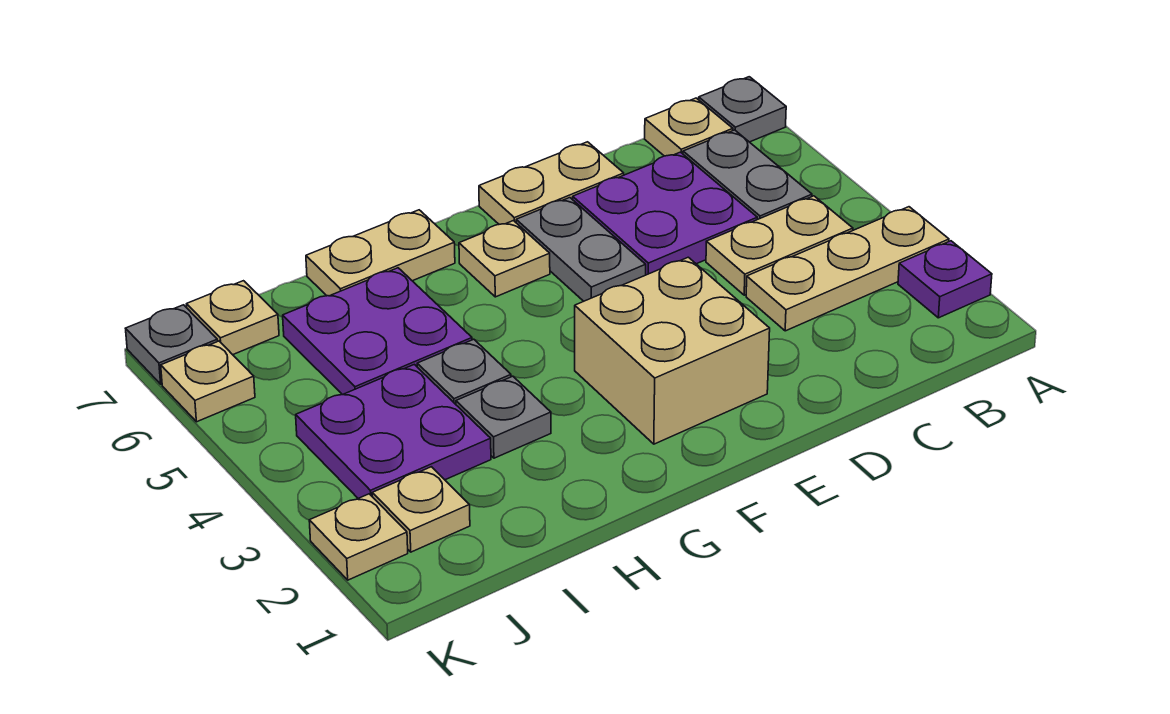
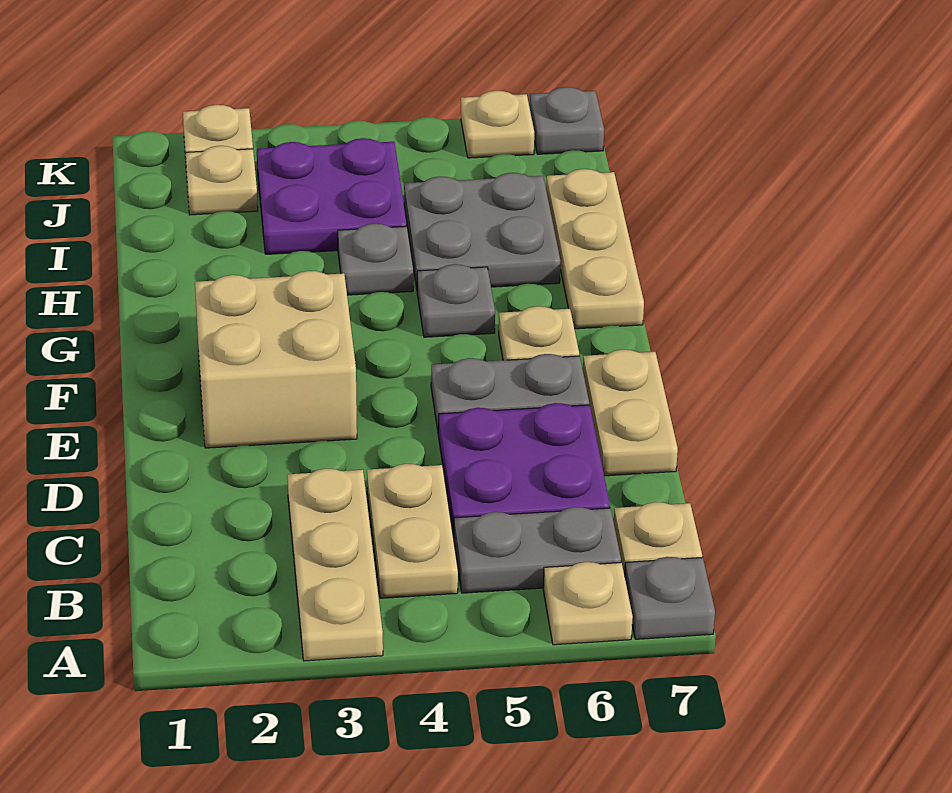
purple 1x1 plate [898,241,992,318] -> none
tan 1x2 plate [306,210,455,296] -> tan 1x3 plate [546,169,644,329]
grey 1x1 plate [456,376,551,458] -> grey 1x1 plate moved to [417,264,495,337]
purple 2x2 plate [283,268,472,395] -> grey 2x2 plate [404,173,561,289]
tan 1x1 plate [187,281,279,355] -> tan 1x1 plate moved to [543,562,633,645]

